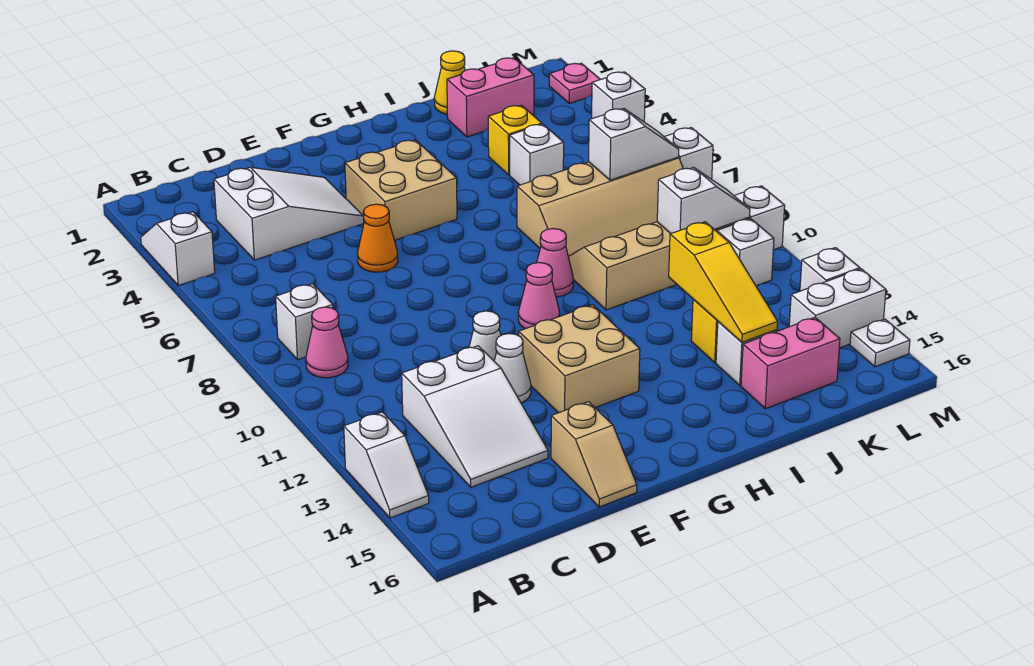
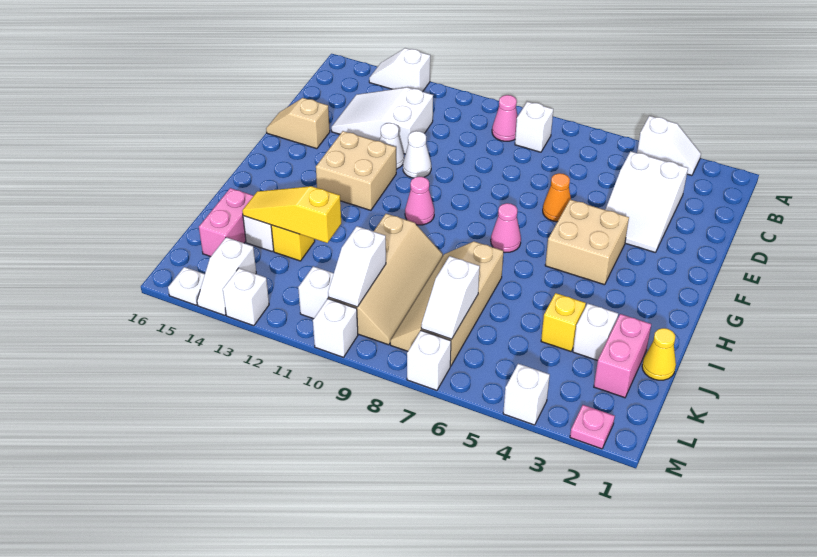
pink 1x1 cone [537,229,574,297] -> pink 1x1 cone moved to [491,203,521,252]
white 1x1 brick [510,124,564,185] -> white 1x1 brick moved to [573,304,618,361]
white 1x2 brick [789,269,886,348] -> white 1x2 slope [197,237,256,315]

